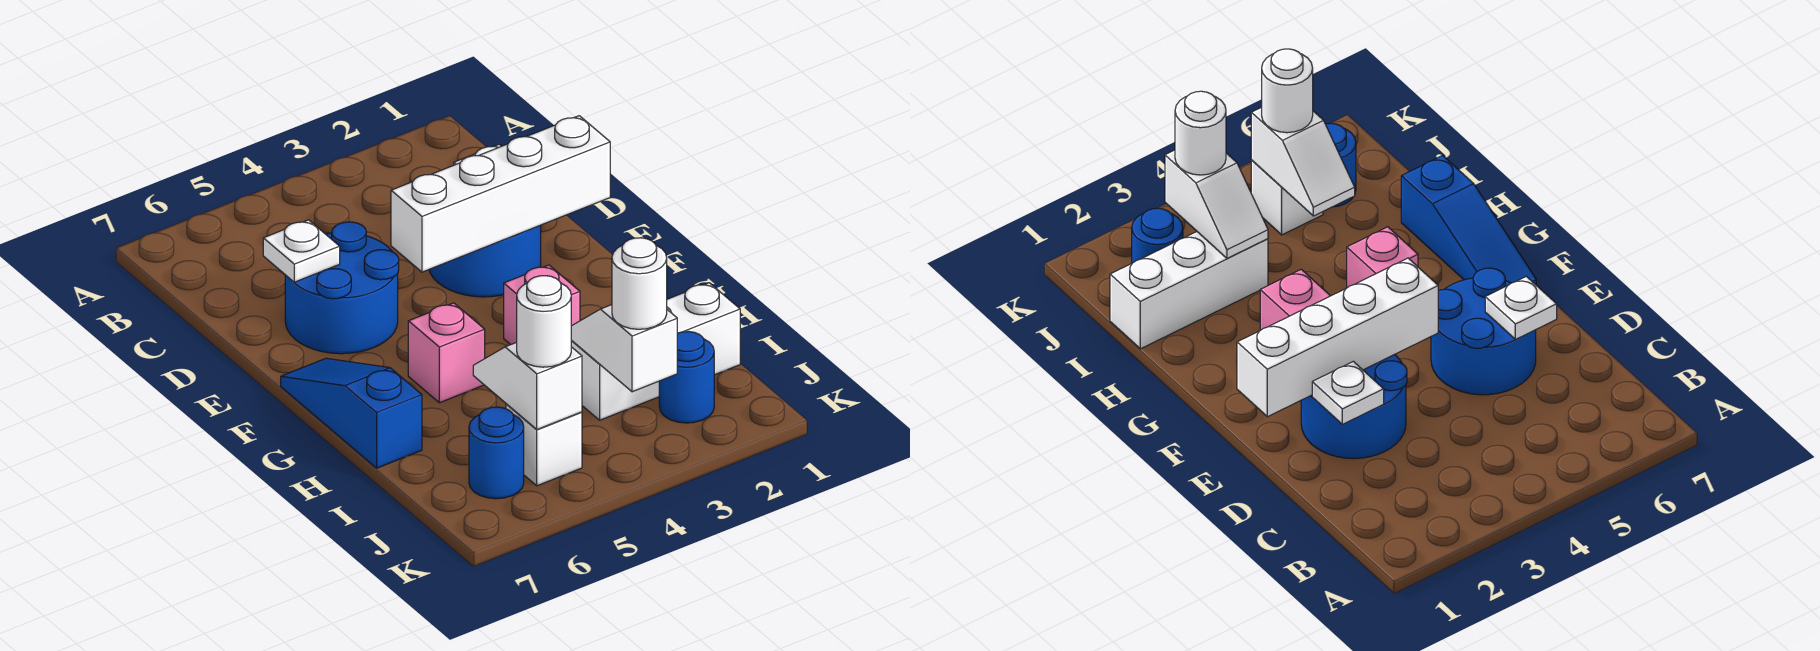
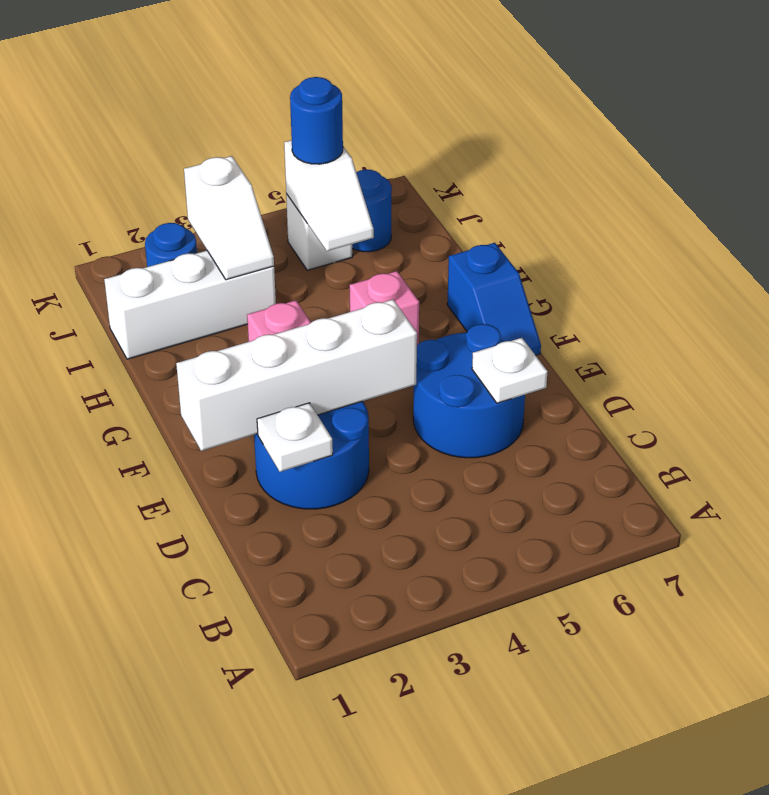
blue 1x3 slope [281,358,422,468] -> blue 1x2 slope [447,243,541,355]
white 1x1 round brick [612,238,667,329] -> none
white 1x1 round brick [517,276,571,367] -> blue 1x1 round brick [290,77,343,164]

